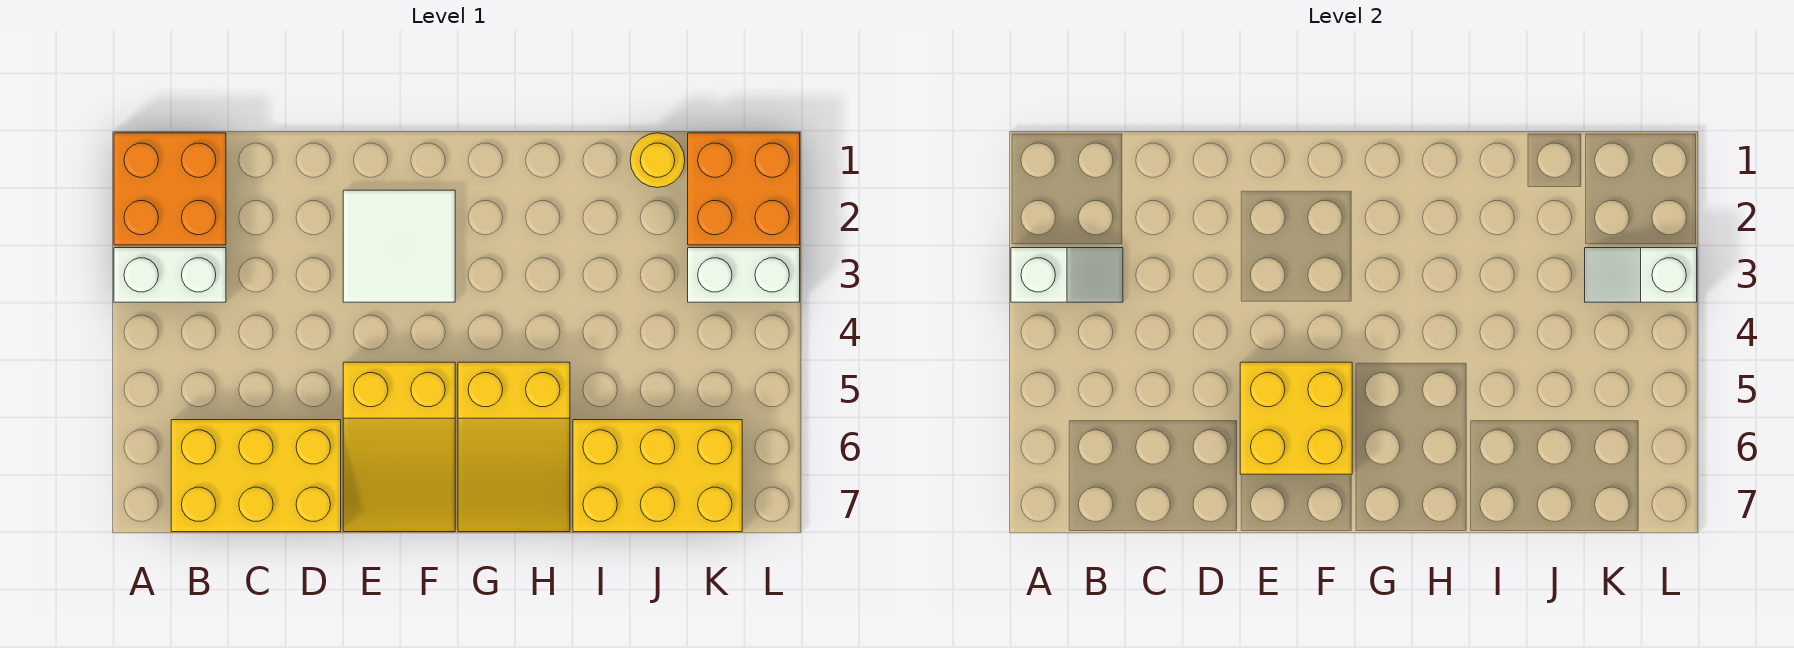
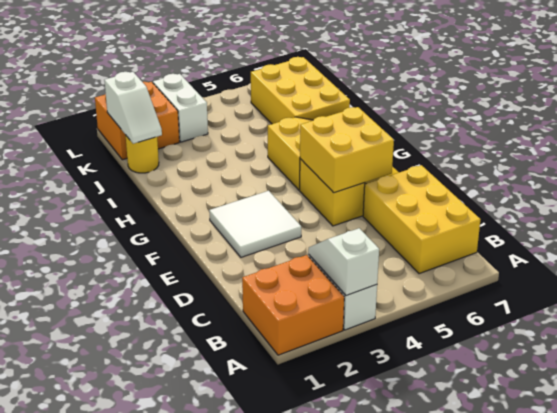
white 1x2 slope [1585,248,1697,302] -> white 1x2 slope moved to [104,72,162,144]

